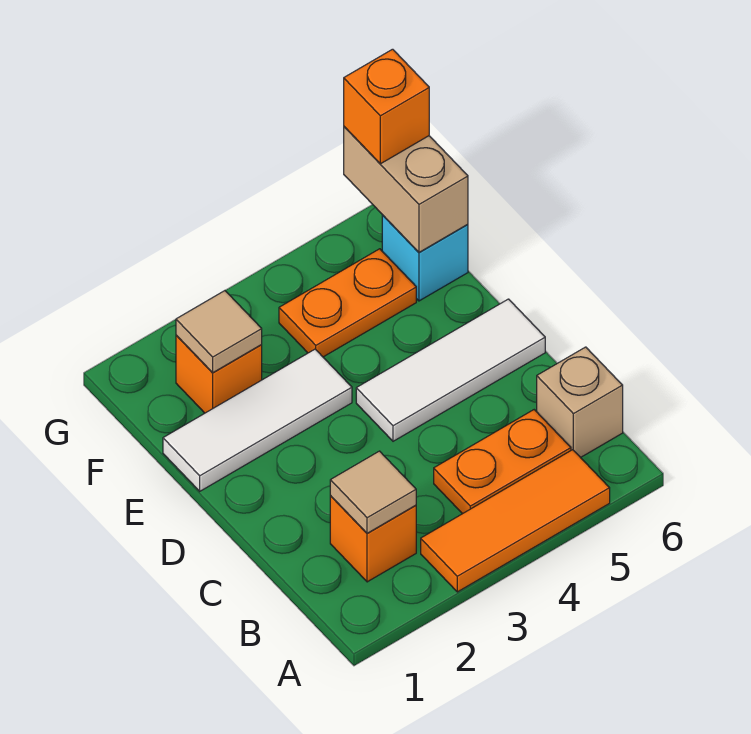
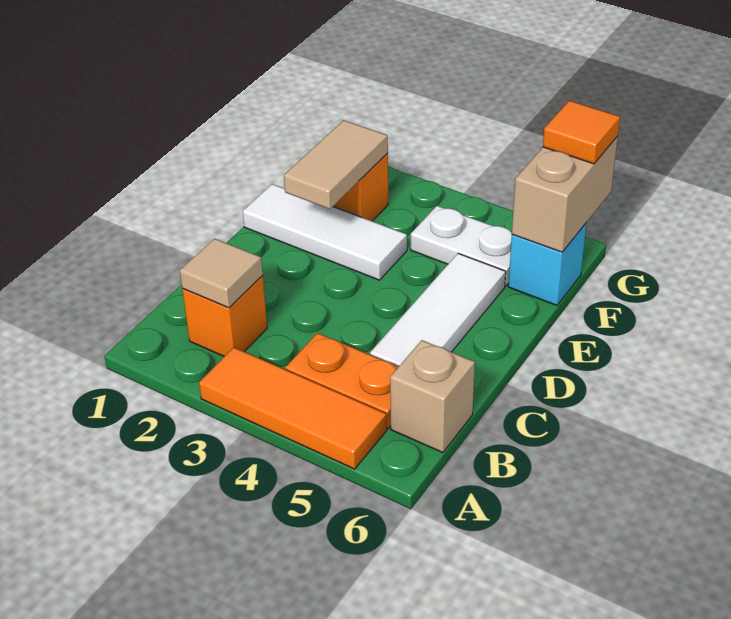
white 1x3 tile [356,299,545,441] -> white 1x3 tile turned to [370,253,506,367]
tan 1x1 tile [176,291,262,373] -> tan 1x2 tile [284,120,388,209]
orange 1x2 plate [279,249,416,357] -> white 1x2 plate [411,206,512,286]
orange 1x1 brick [344,49,429,164] -> orange 1x1 tile [543,101,620,164]

